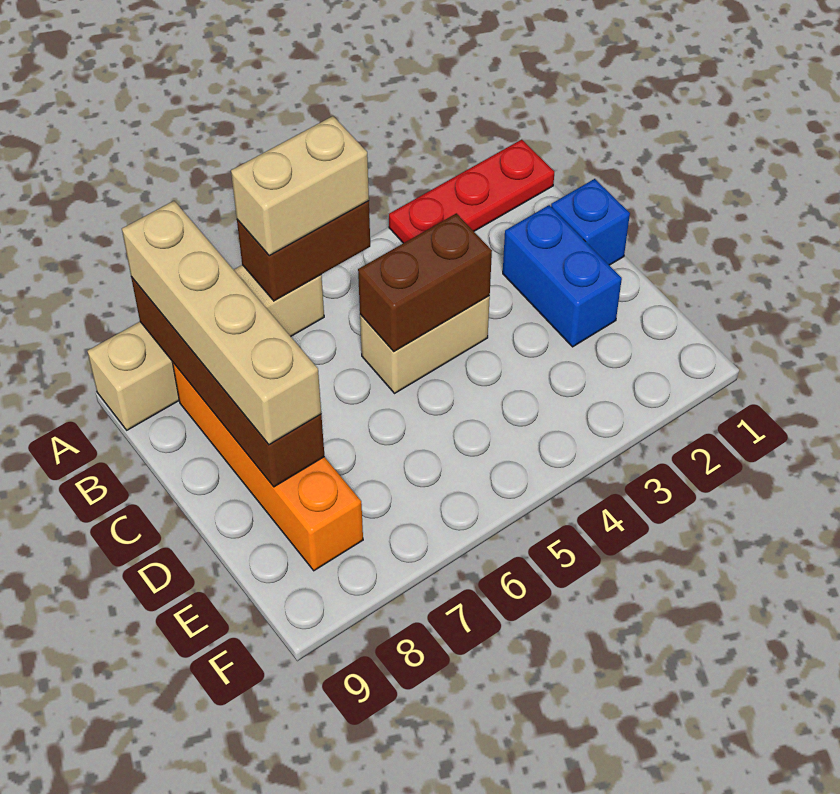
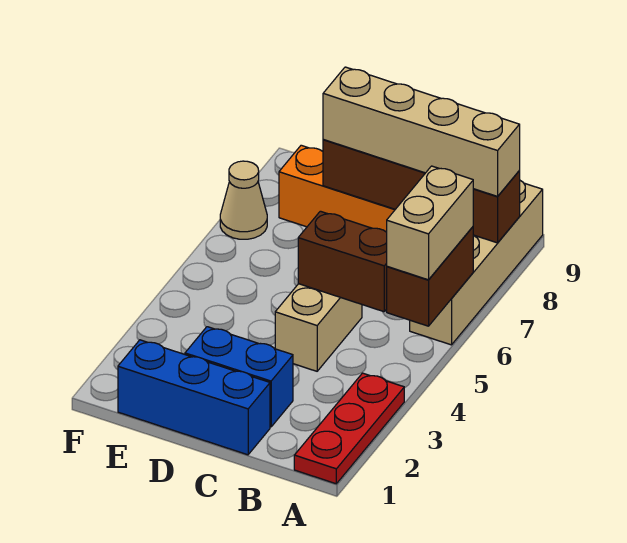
blue 1x1 brick [551,179,630,265] -> blue 1x3 brick [118,340,270,455]
brown 1x2 brick [358,213,492,352] -> brown 1x2 brick turned to [298,211,387,312]
none -> tan 1x1 cone [220,161,267,239]

